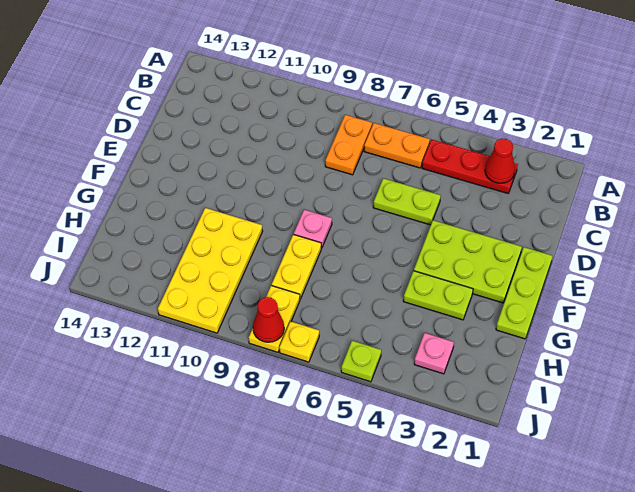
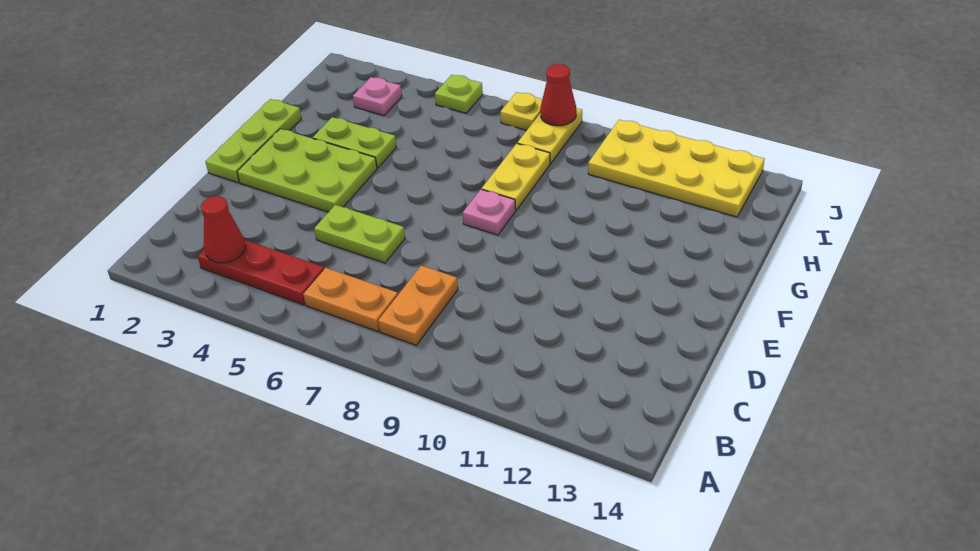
yellow 2x4 plate [158,208,263,333] -> yellow 2x4 plate turned to [588,120,765,217]

